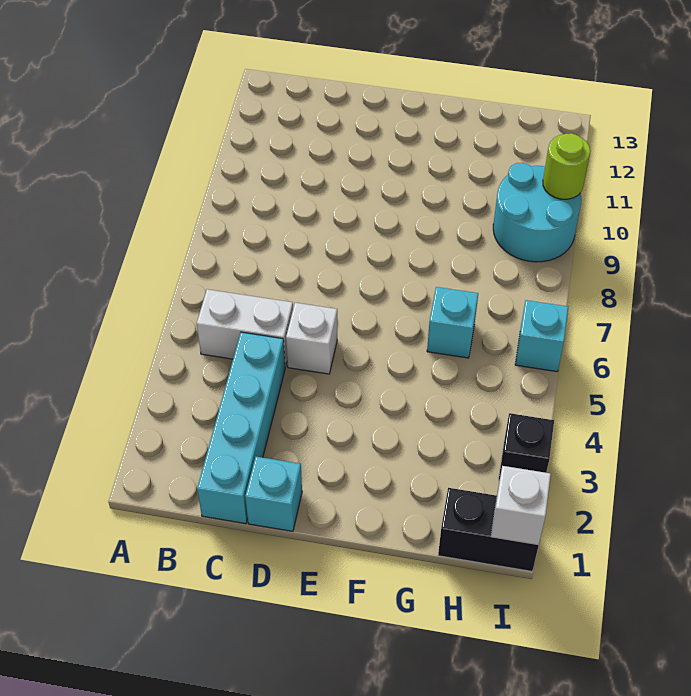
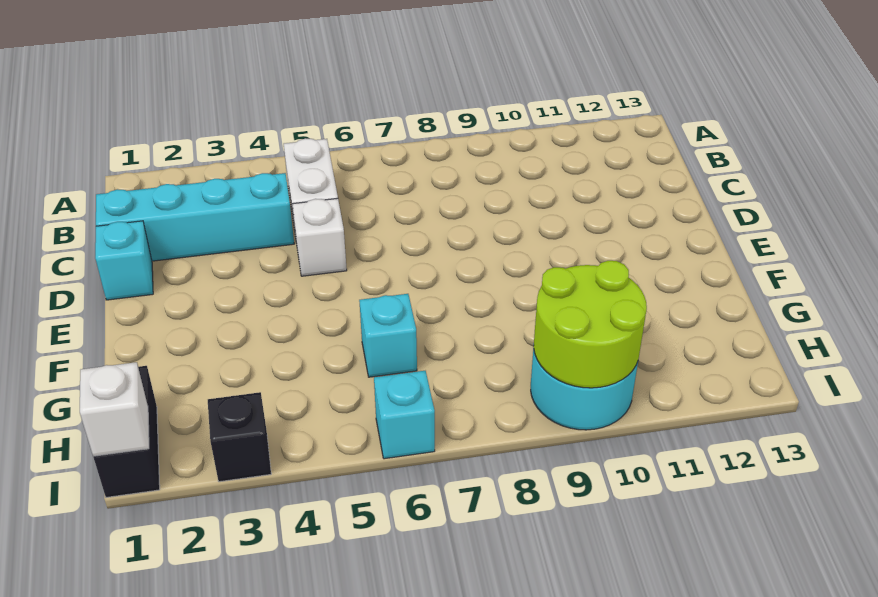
lime 1x1 round brick [543,133,590,199] -> lime 2x2 round brick [534,261,647,388]

